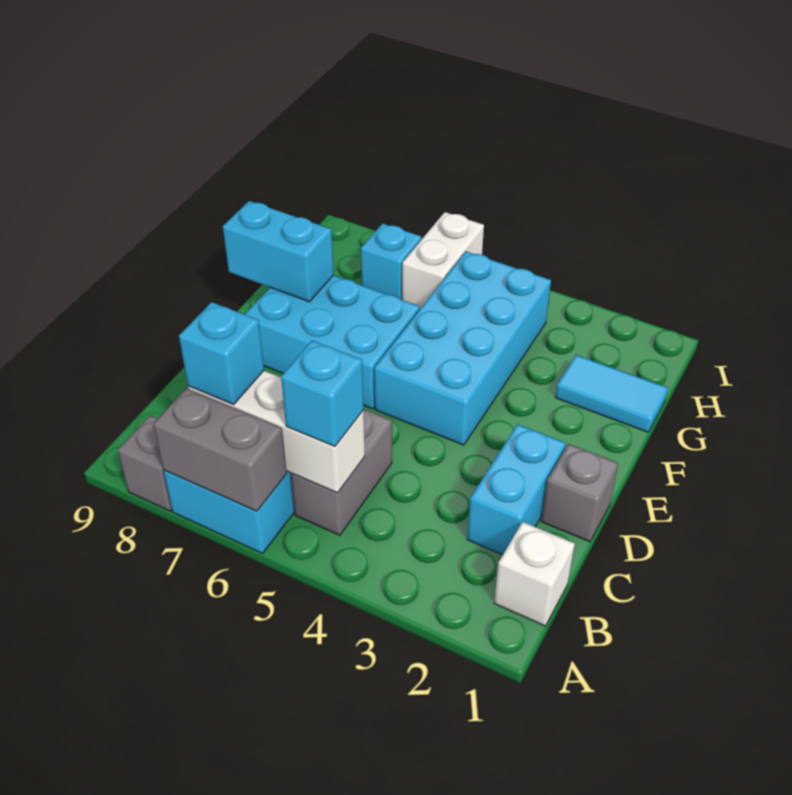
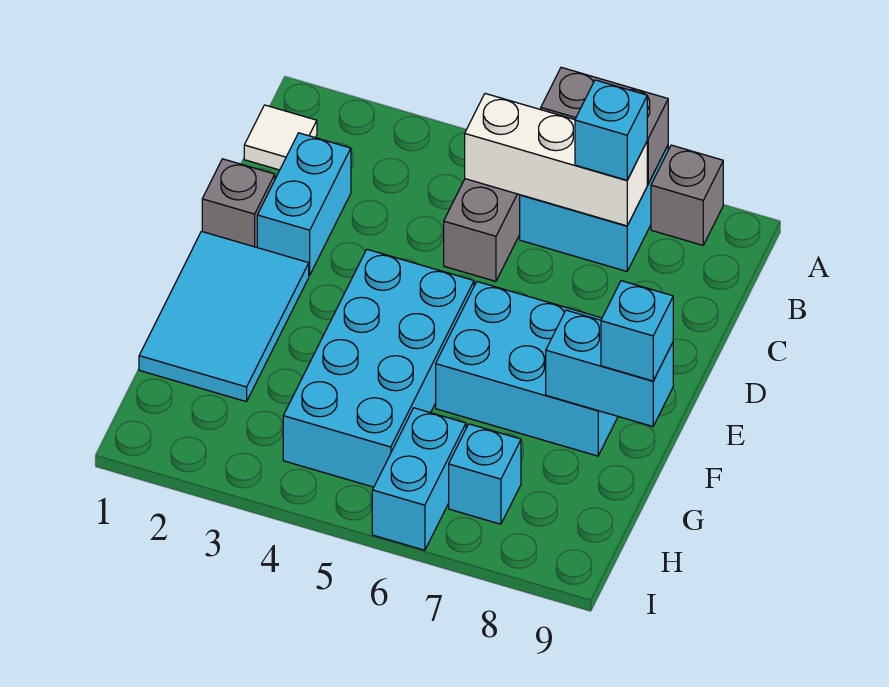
white 1x1 brick [494,522,575,626] -> white 1x1 tile [244,105,317,170]
cyan 1x1 brick [281,341,364,446] -> cyan 1x1 brick moved to [601,281,673,381]
cyan 1x2 tile [555,355,668,432] -> cyan 2x3 tile [139,231,309,402]
white 1x2 brick [402,212,484,309] -> cyan 1x2 brick [372,408,466,550]

